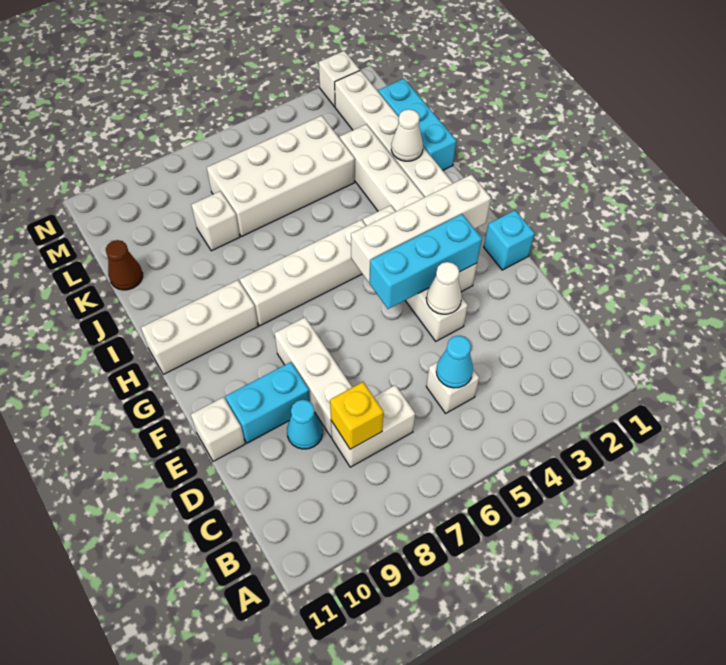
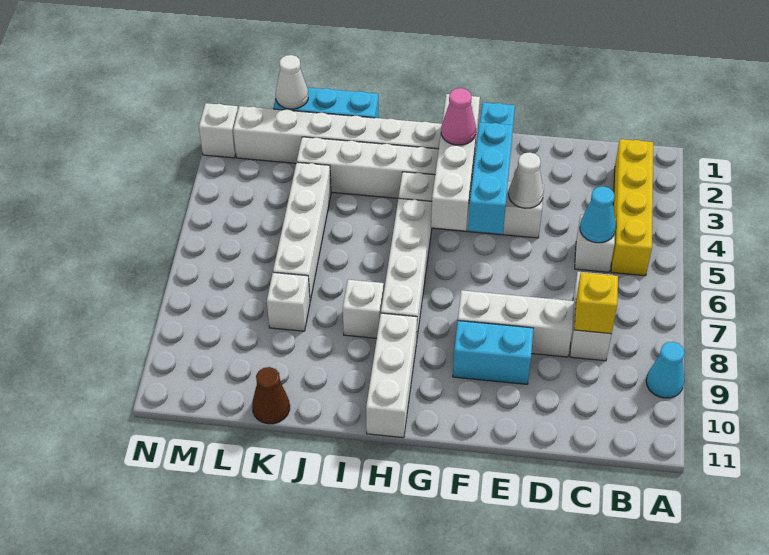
none -> yellow 1x4 brick [611,139,653,276]
cyan 1x1 cone [287,400,323,449] -> cyan 1x1 cone moved to [646,342,685,398]
cyan 1x2 brick [225,362,310,443] -> cyan 1x2 brick turned to [453,321,533,384]
white 1x1 brick [191,397,245,461] -> white 1x1 brick moved to [343,280,384,338]
none -> pink 1x1 cone [441,88,476,145]
white 1x1 cone [391,109,423,161] -> white 1x1 cone moved to [276,55,308,109]
white 2x4 brick [207,115,355,237] -> white 1x4 brick [273,162,331,301]

